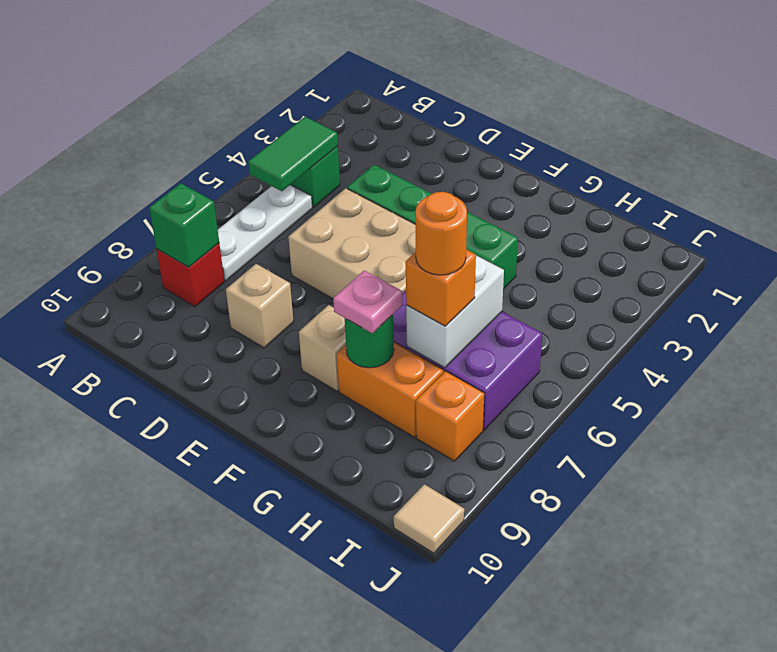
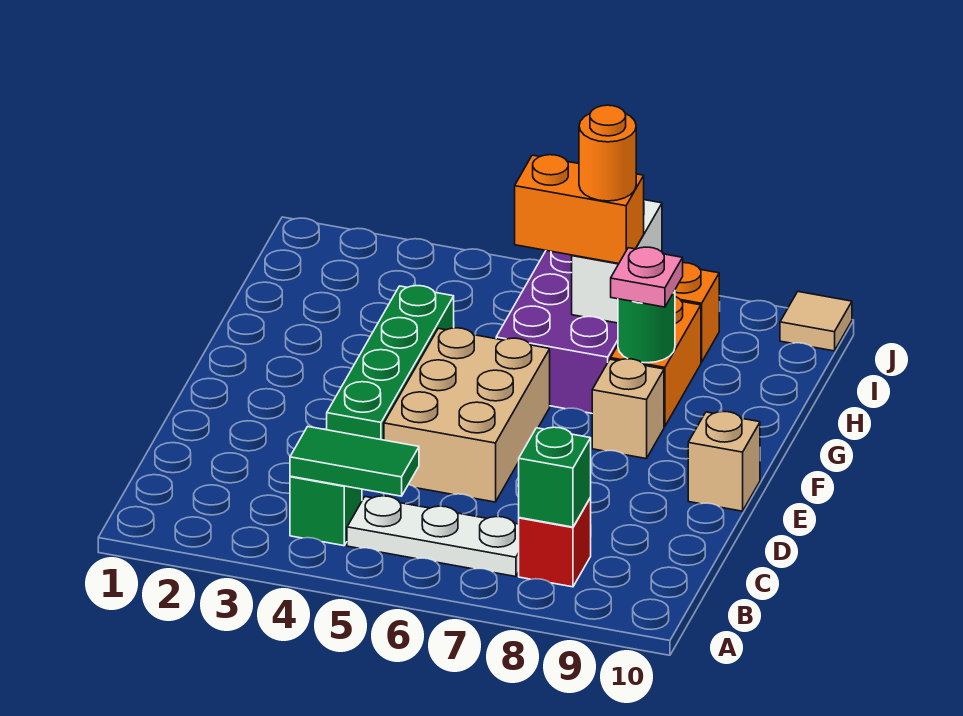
tan 1x1 brick [226,264,294,348] -> tan 1x1 brick moved to [688,411,760,511]
white 1x2 brick [406,255,504,368] -> white 1x2 brick turned to [572,200,662,323]
orange 1x1 brick [406,250,476,326] -> orange 1x2 brick [515,155,644,264]

